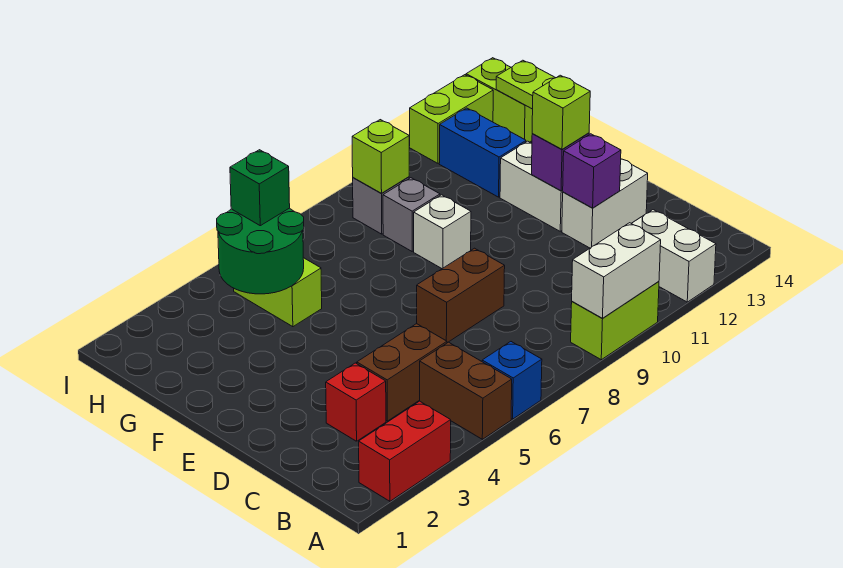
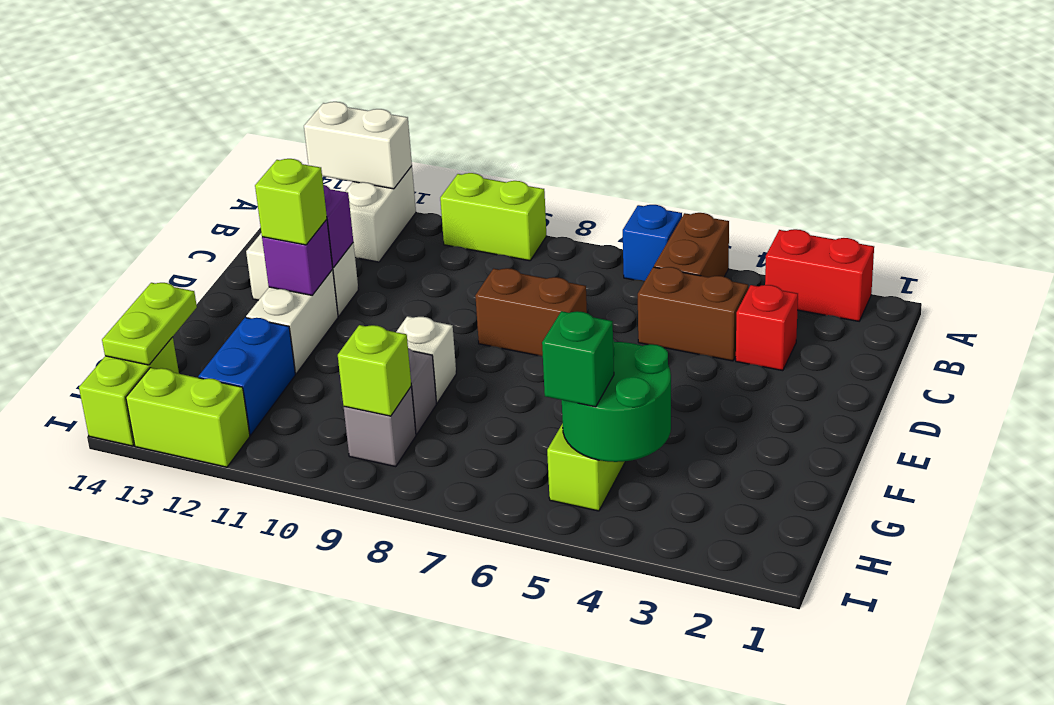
white 1x2 brick [572,223,661,319] -> white 1x2 brick moved to [304,102,412,189]

